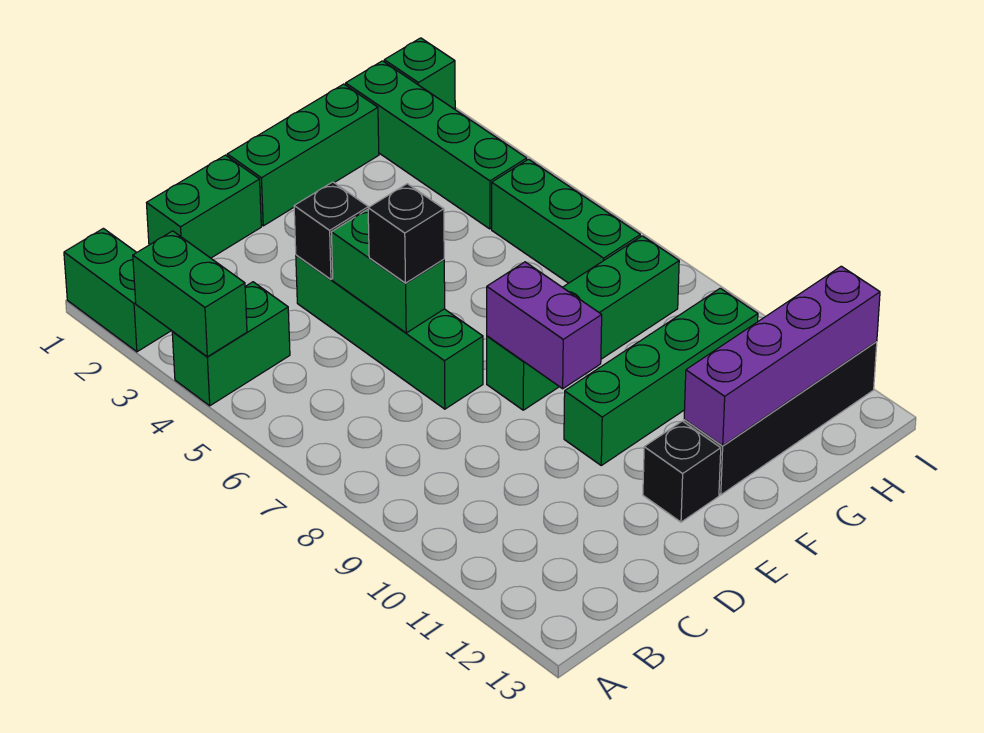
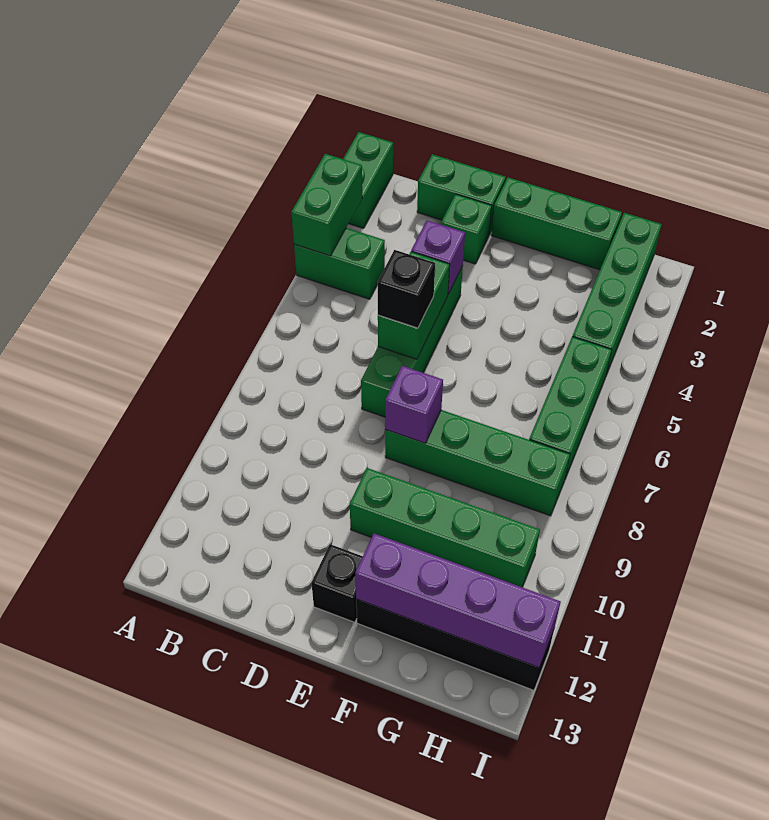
black 1x1 brick [294,182,368,279] -> purple 1x1 brick [411,220,465,294]
purple 1x2 brick [487,262,602,389] -> purple 1x1 brick [385,366,443,443]
green 1x1 brick [384,38,455,109] -> green 1x1 brick moved to [441,194,492,264]

